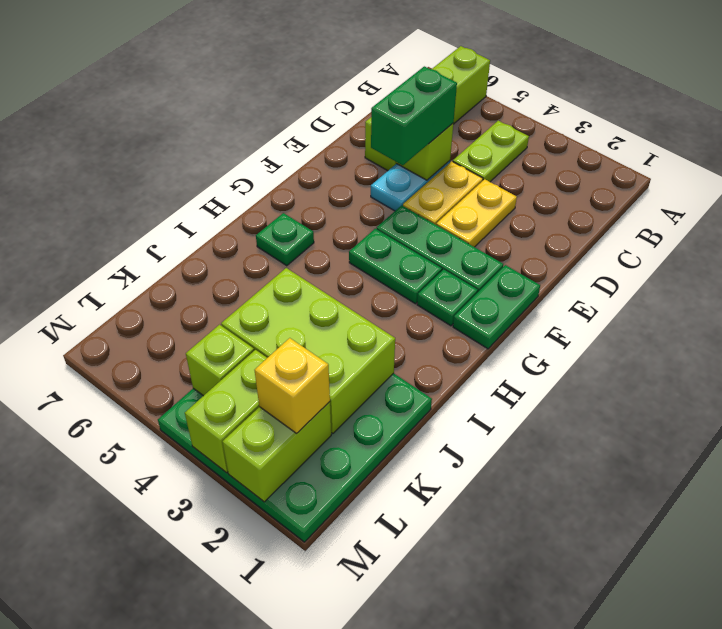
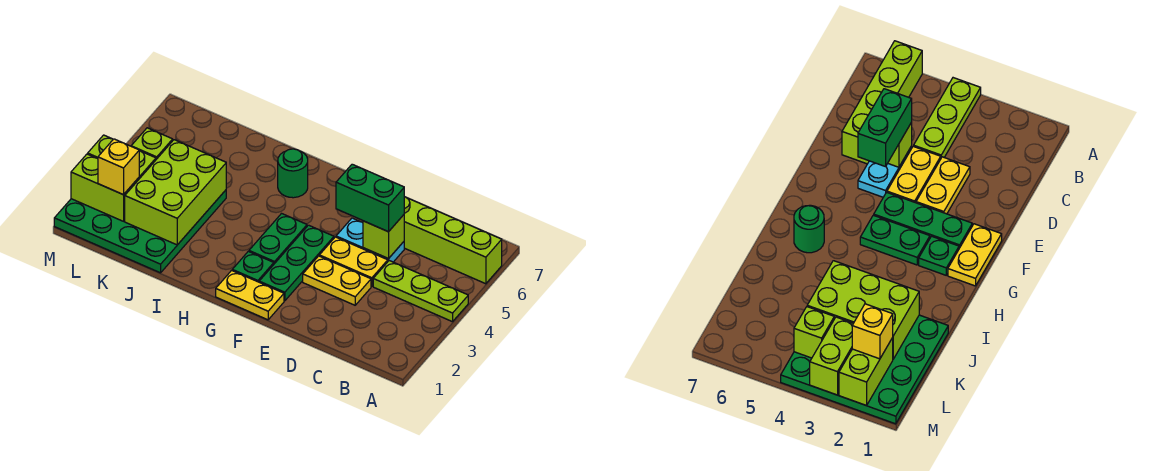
lime 1x2 plate [453,121,529,182] -> lime 1x3 plate [373,261,468,322]
green 1x2 plate [453,265,540,349] -> yellow 1x2 plate [216,270,284,320]
green 1x1 plate [256,213,314,266] -> green 1x1 round brick [278,149,308,198]

